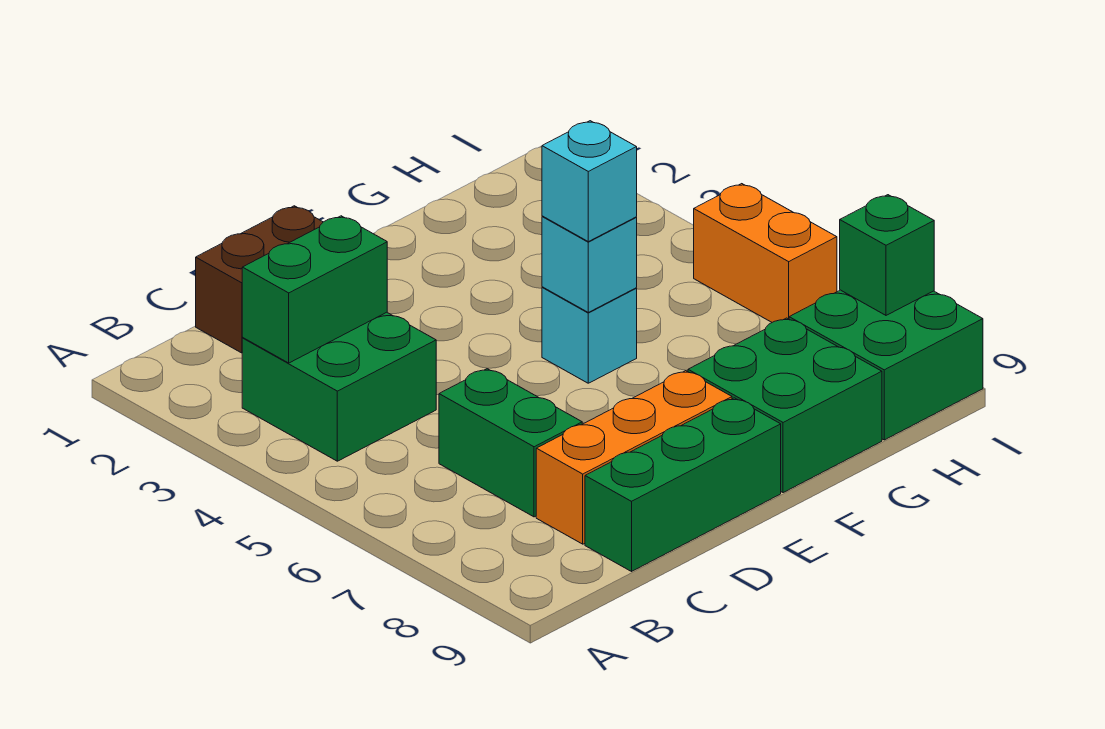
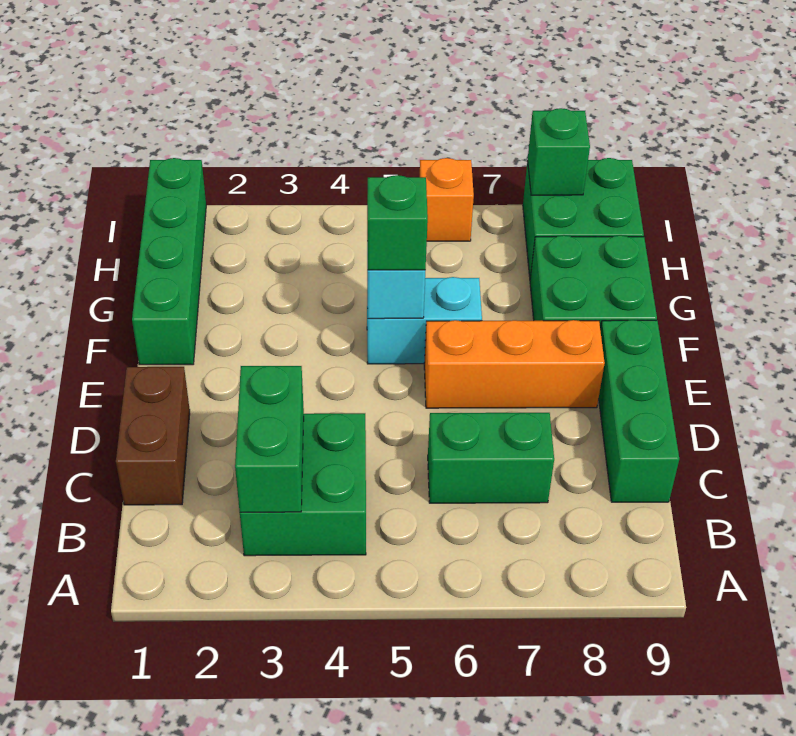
orange 1x3 brick [536,371,732,544] -> orange 1x3 brick turned to [424,320,605,408]
none -> green 1x4 brick [132,158,206,365]
cyan 1x1 brick [542,287,637,383] -> cyan 1x2 brick [367,277,482,364]
cyan 1x1 brick [542,121,637,242] -> green 1x1 brick [367,175,428,270]
orange 1x2 brick [694,184,837,322] -> orange 1x1 brick [420,158,474,241]

